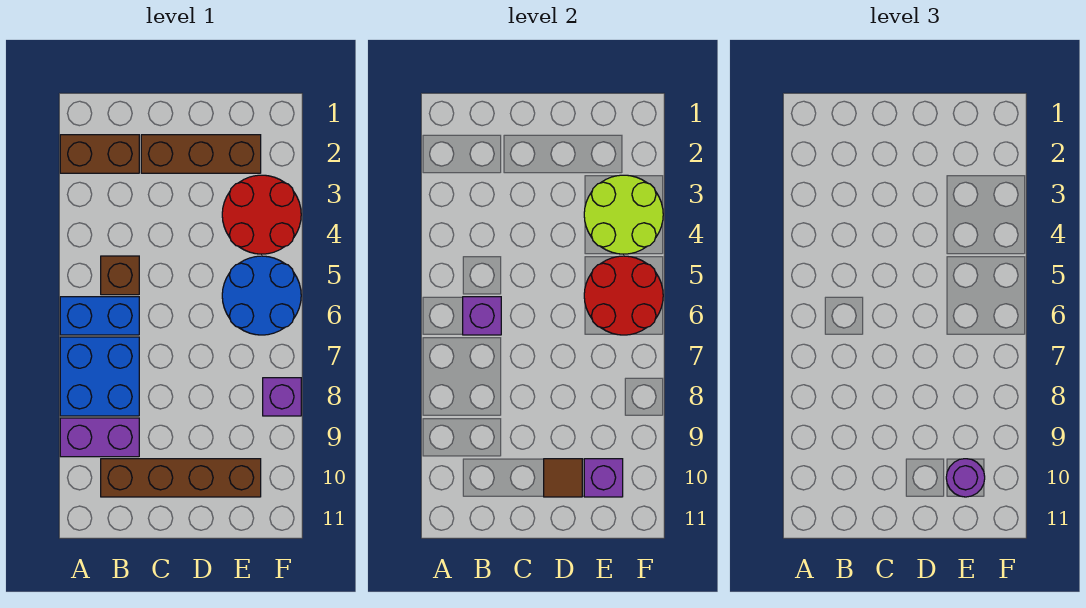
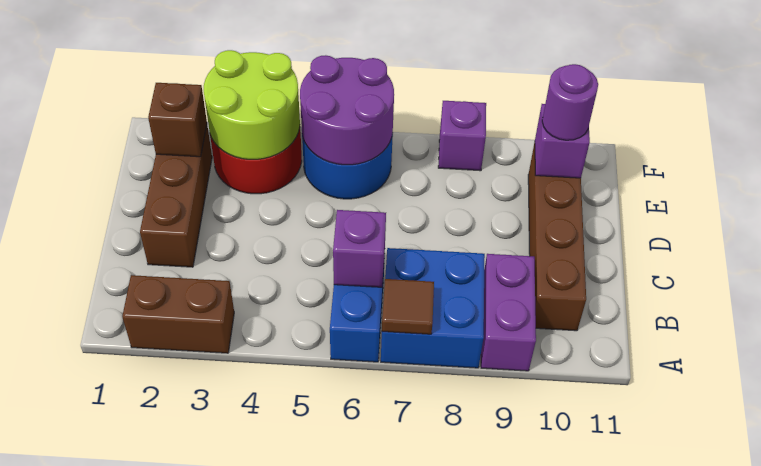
brown 1x2 brick [60,135,139,173] -> brown 1x2 brick turned to [122,275,234,353]
brown 1x1 brick [101,256,139,295] -> brown 1x1 brick moved to [148,83,207,157]
brown 1x1 tile [544,459,582,497] -> brown 1x1 tile moved to [382,279,434,334]
red 2x2 round brick [584,256,663,335] -> purple 2x2 round brick [300,55,394,165]

